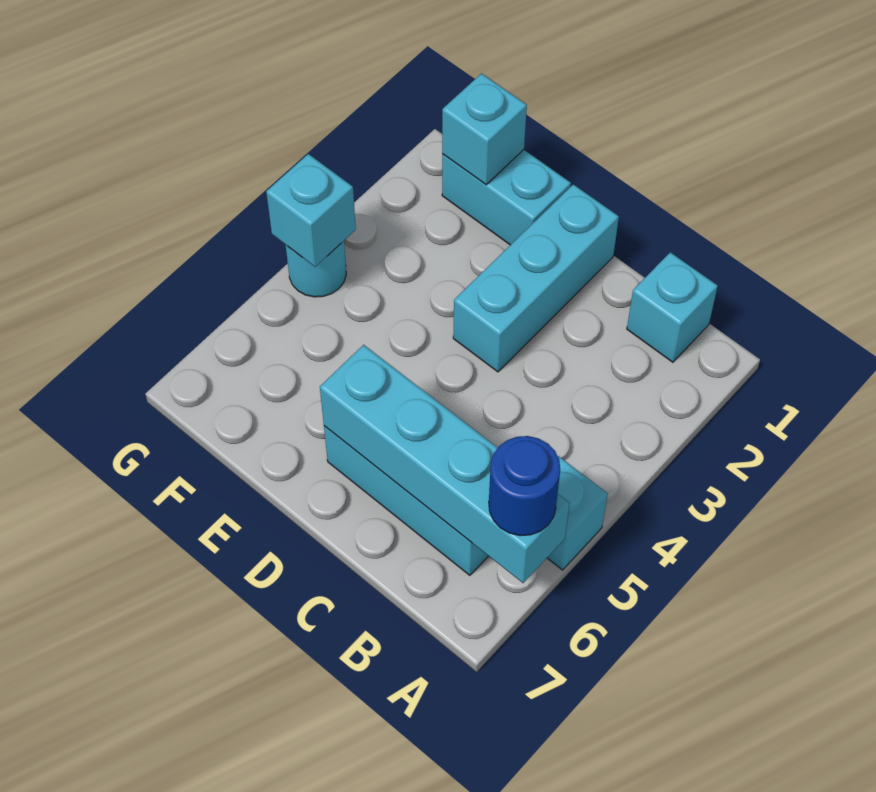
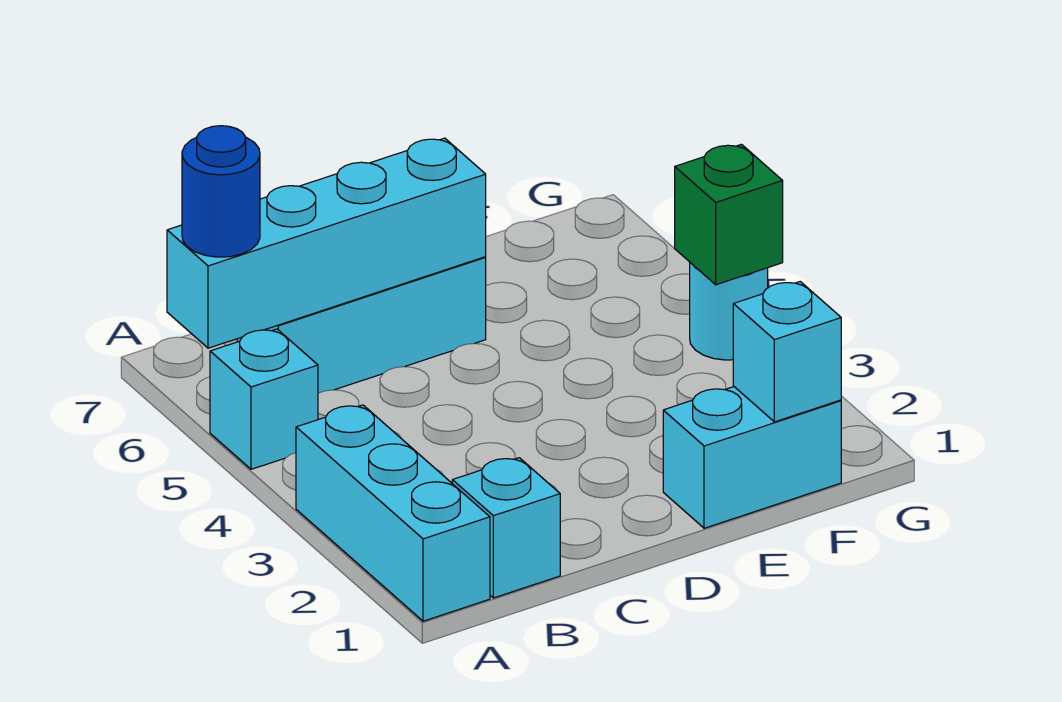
cyan 1x3 brick [453,184,619,372] -> cyan 1x3 brick moved to [296,405,490,621]
cyan 1x1 brick [266,154,356,267] -> green 1x1 brick [675,144,783,285]

